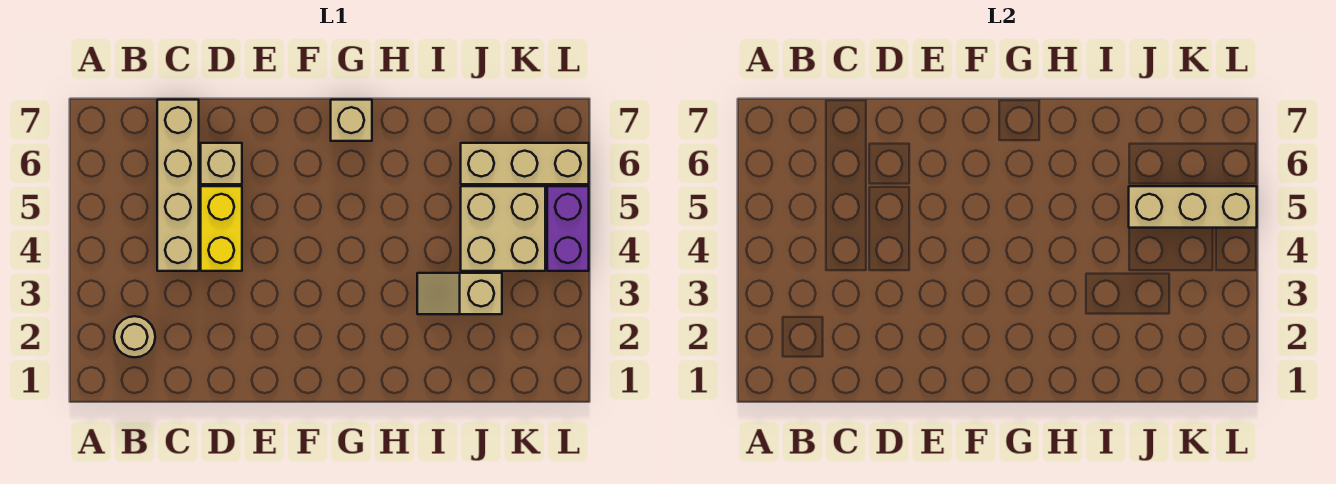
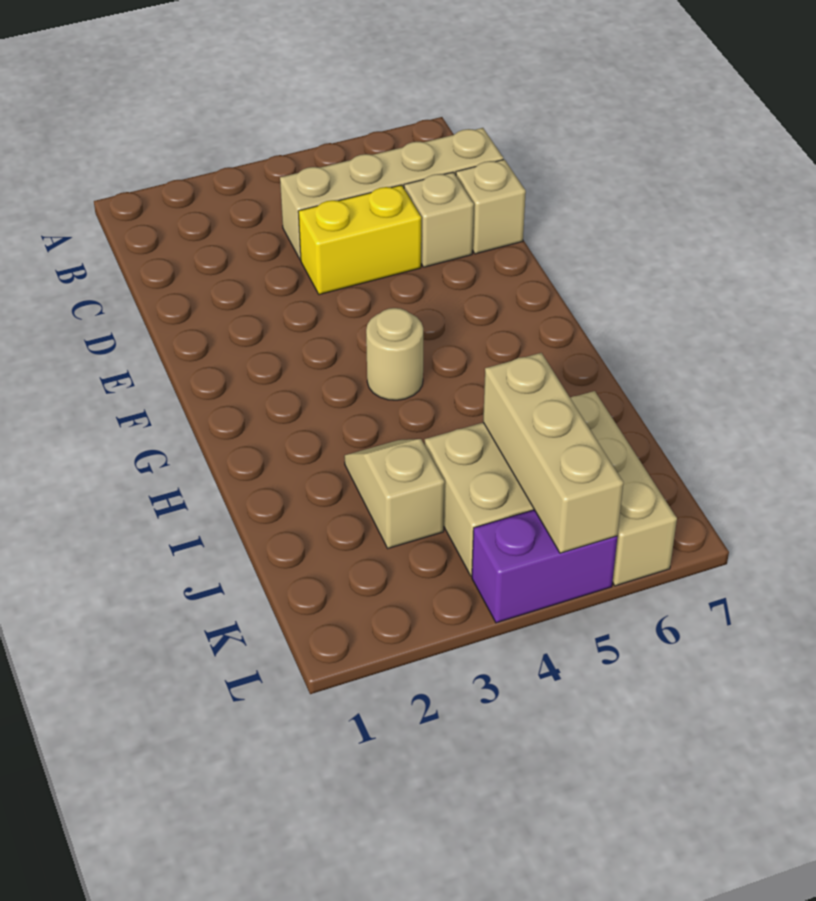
tan 1x1 round brick [114,316,155,357] -> tan 1x1 round brick moved to [366,308,423,400]
tan 1x1 brick [331,100,372,141] -> tan 1x1 brick moved to [456,159,526,254]

